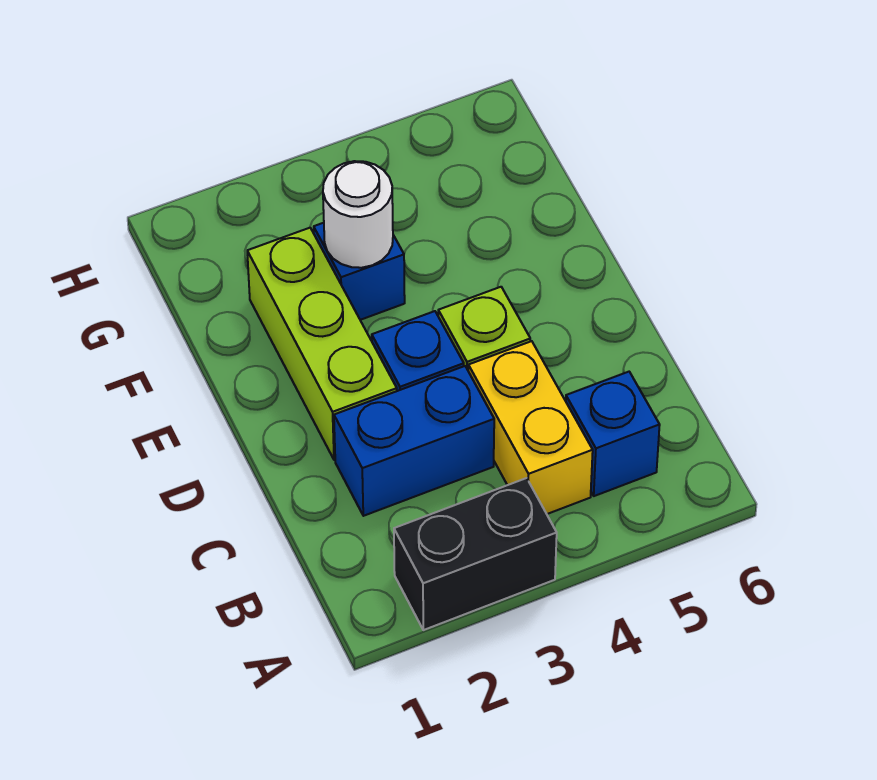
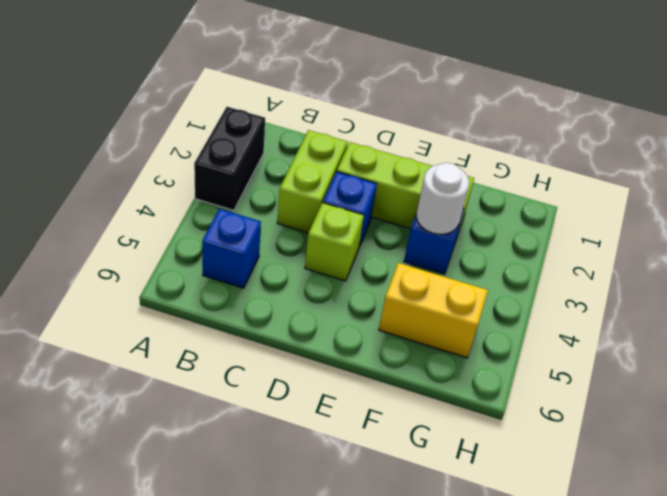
yellow 1x2 brick [468,341,593,514] -> yellow 1x2 brick moved to [379,263,488,358]
blue 1x2 brick [334,366,494,516] -> lime 1x2 brick [277,130,347,233]

